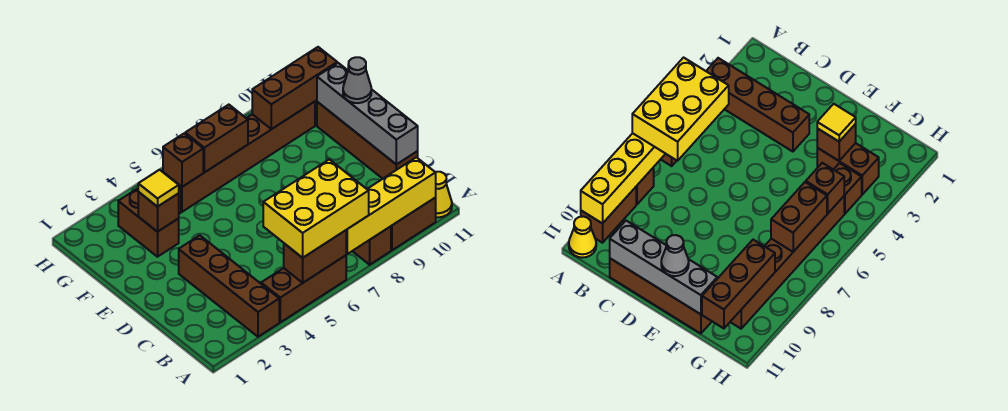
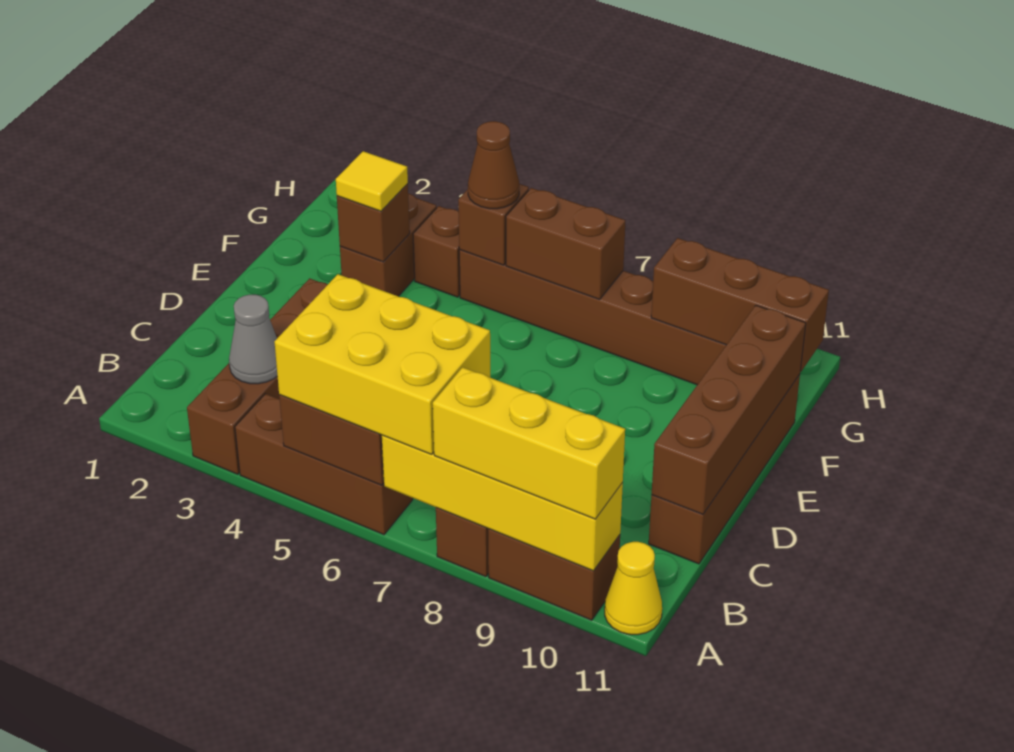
none -> yellow 1x3 brick [433,367,625,519]
grey 1x4 brick [317,63,418,165] -> brown 1x4 brick [652,305,806,514]
grey 1x1 cone [343,57,371,103] -> grey 1x1 cone moved to [229,295,277,384]
none -> brown 1x1 cone [468,121,519,209]

